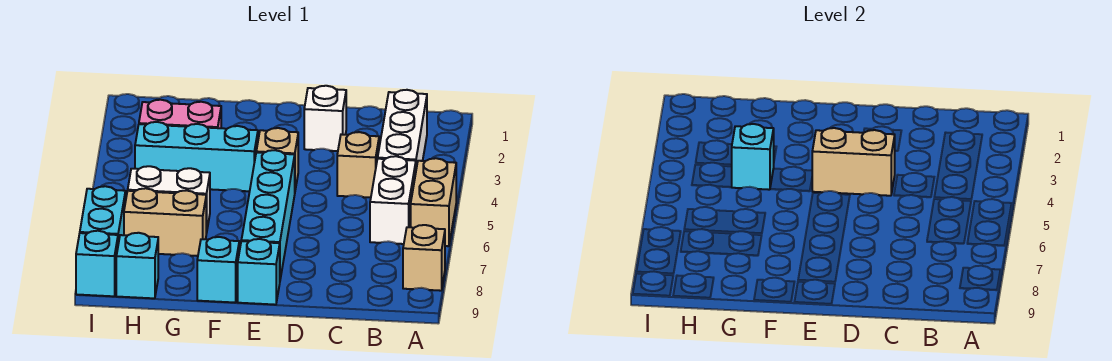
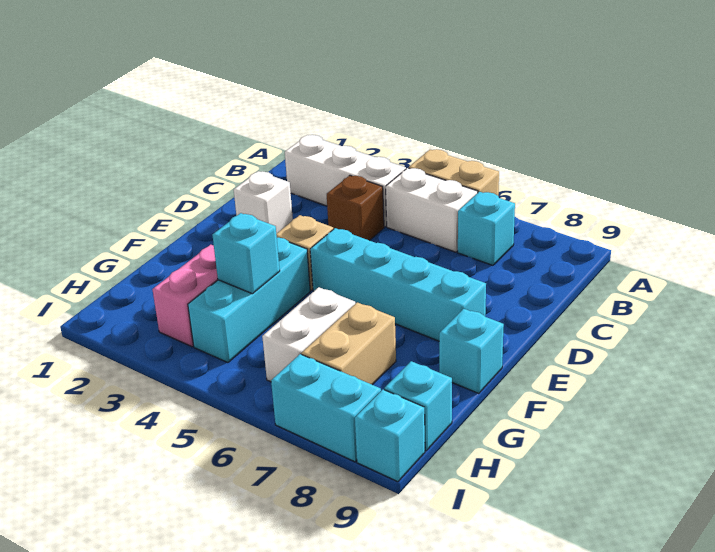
tan 1x1 brick [403,225,445,291] -> none
tan 1x1 brick [337,132,379,198] -> brown 1x1 brick [327,175,384,241]
tan 1x2 brick [812,128,895,196] -> none
cyan 1x1 brick [238,239,280,305] -> cyan 1x1 brick moved to [458,192,515,265]

